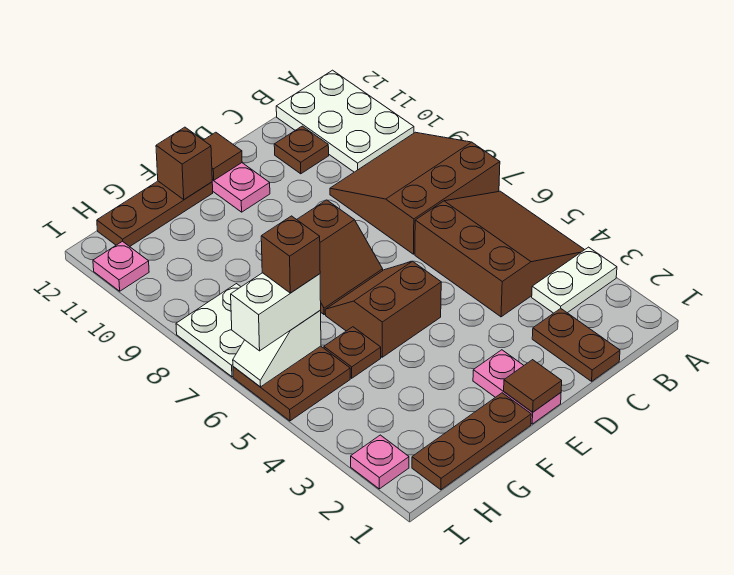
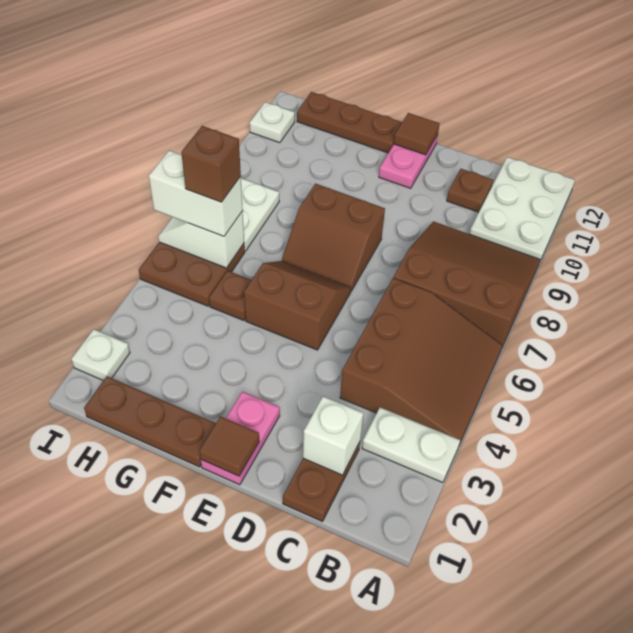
none -> white 1x1 brick [303,396,363,475]
brown 1x1 brick [156,127,212,199] -> none
pink 1x1 plate [351,435,409,489] -> white 1x1 plate [71,329,130,381]
pink 1x1 plate [93,241,149,291] -> white 1x1 plate [250,102,295,143]

